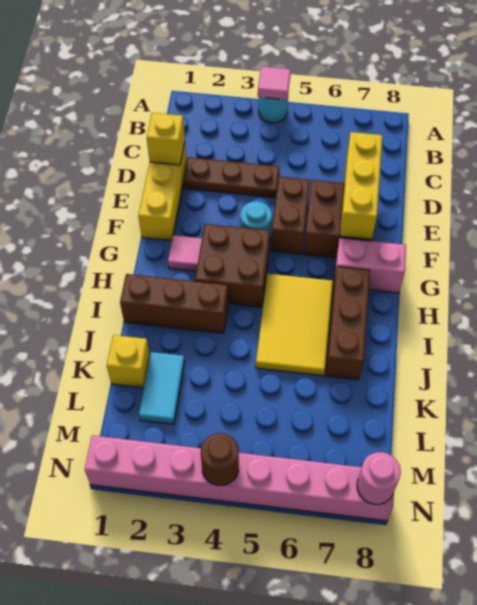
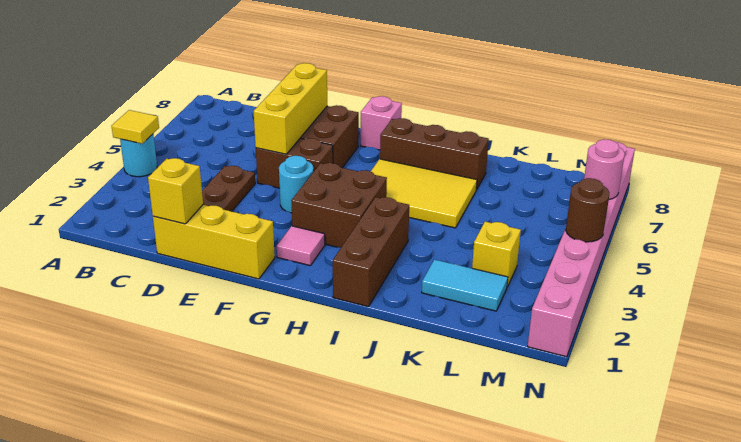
pink 1x1 tile [258,67,291,100] -> yellow 1x1 tile [112,110,159,144]
yellow 1x3 brick [340,132,382,240] -> yellow 1x3 brick turned to [254,63,327,154]
pink 1x2 brick [334,238,406,293] -> pink 1x1 brick [361,96,402,150]
yellow 1x1 brick [107,335,150,388] -> yellow 1x1 brick moved to [472,222,521,287]
pink 1x1 round brick [357,452,401,504] -> pink 1x1 round brick moved to [584,139,625,199]

